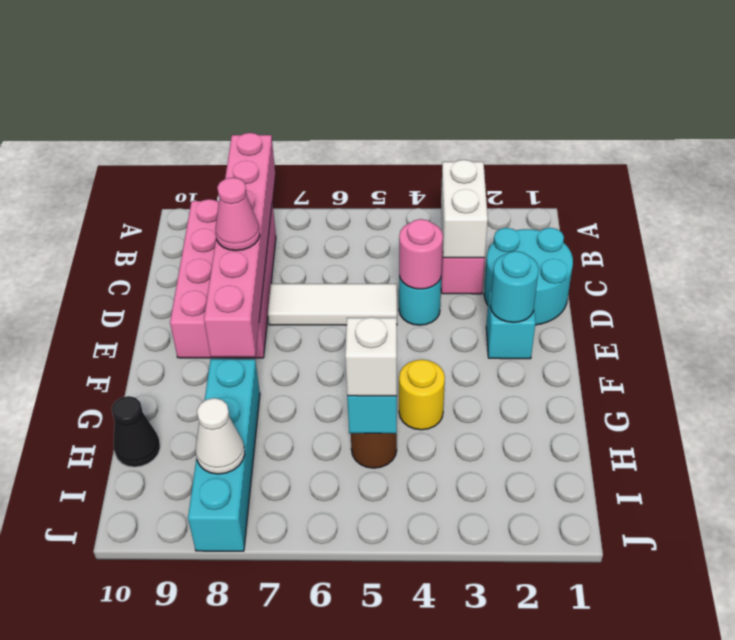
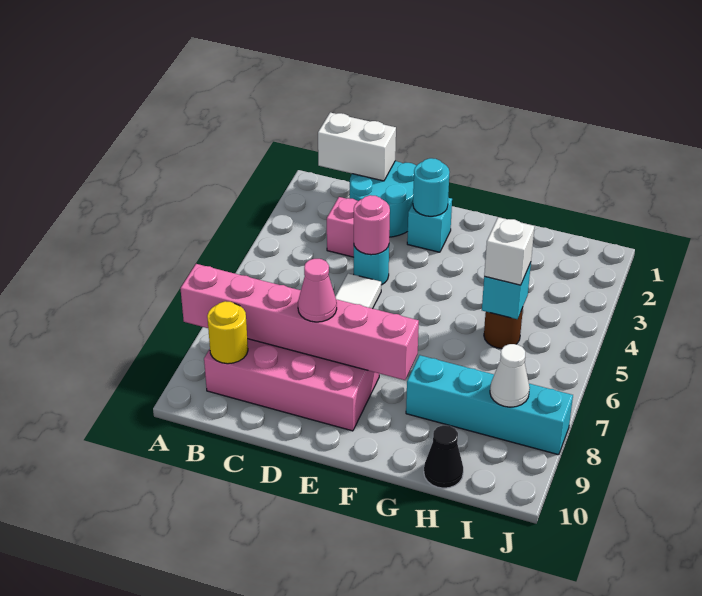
white 1x2 brick [441,160,488,258] -> white 1x2 brick moved to [318,112,396,181]
yellow 1x1 round brick [399,360,445,430] -> yellow 1x1 round brick moved to [207,301,248,364]

